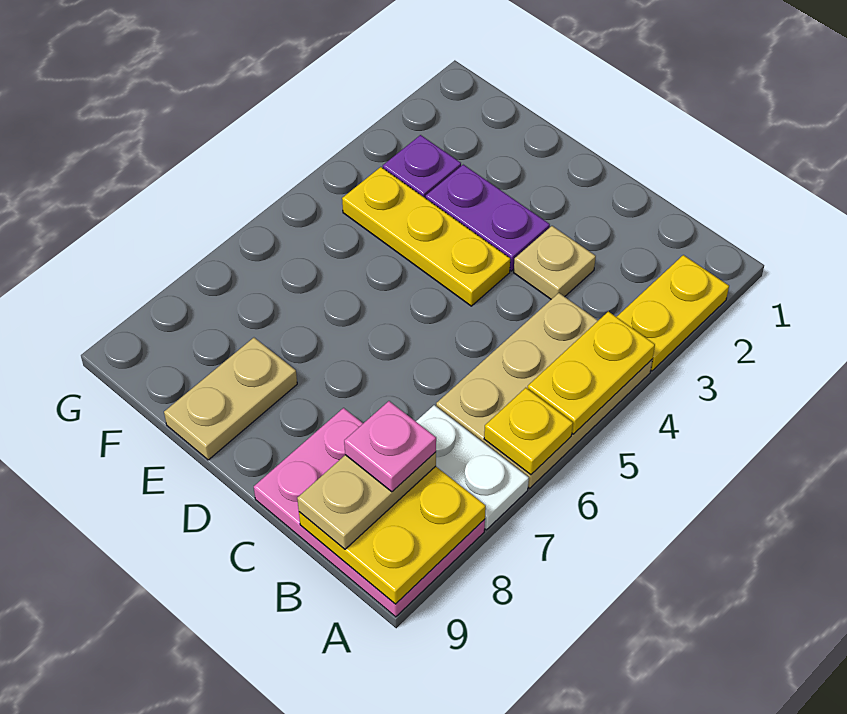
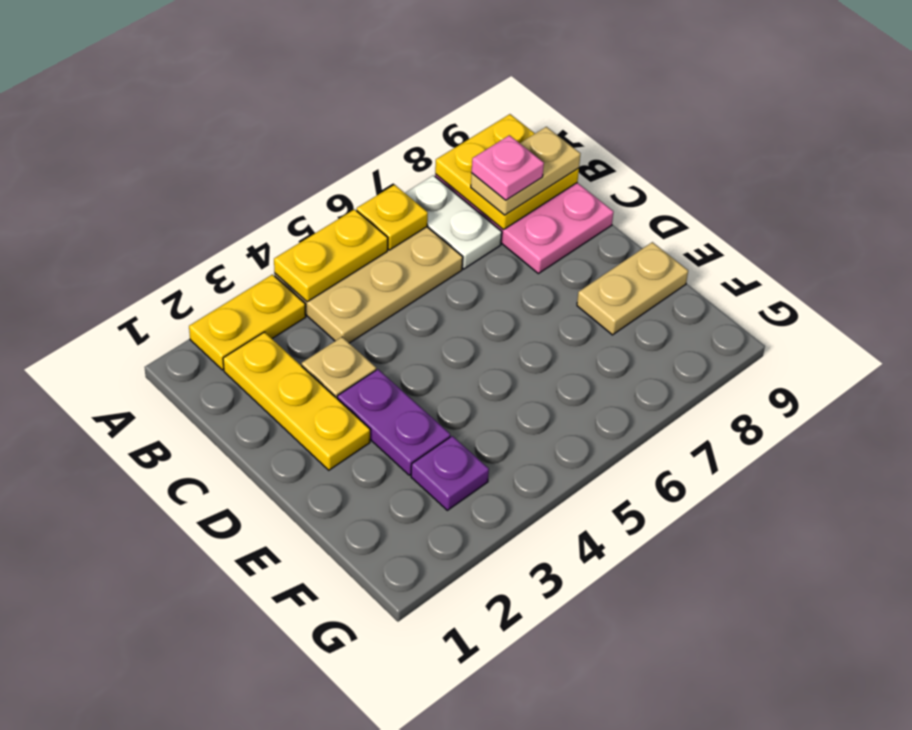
yellow 1x3 plate [342,167,510,306] -> yellow 1x3 plate moved to [223,332,370,470]

